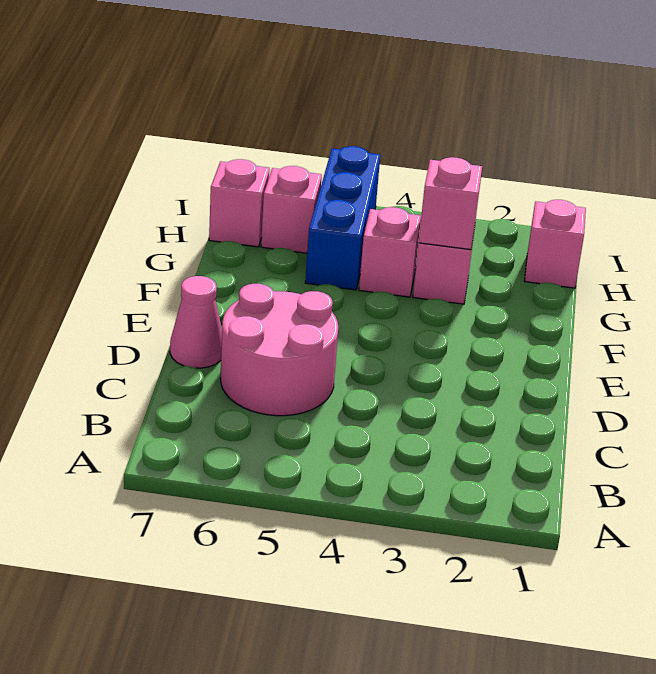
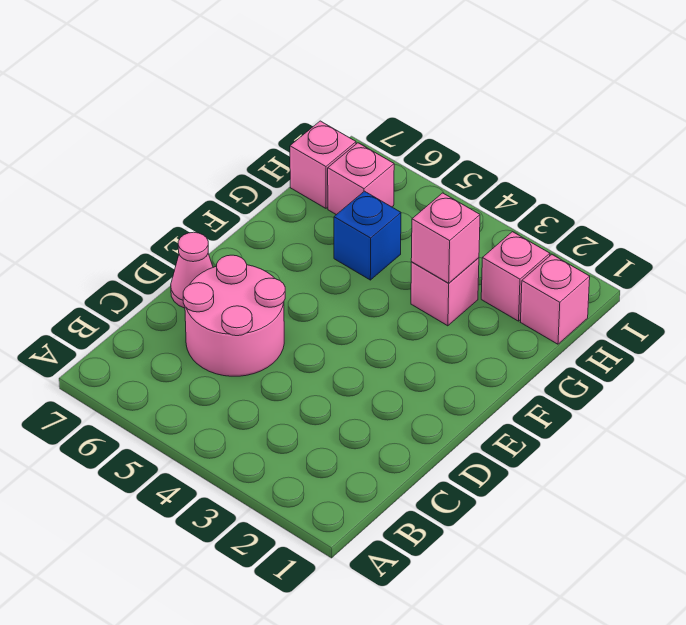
pink 1x1 brick [359,207,421,297] -> pink 1x1 brick moved to [481,232,550,321]
blue 1x3 brick [305,146,380,290] -> blue 1x1 brick [334,191,401,280]

